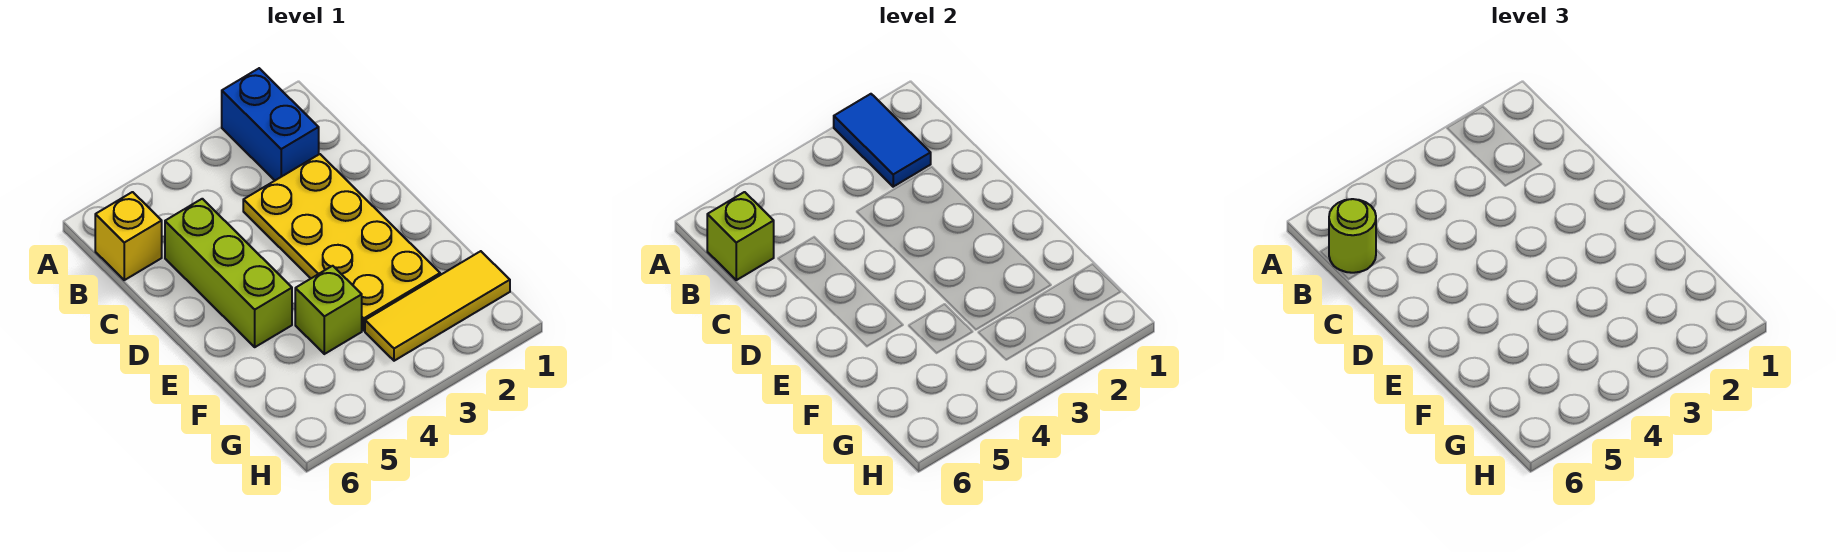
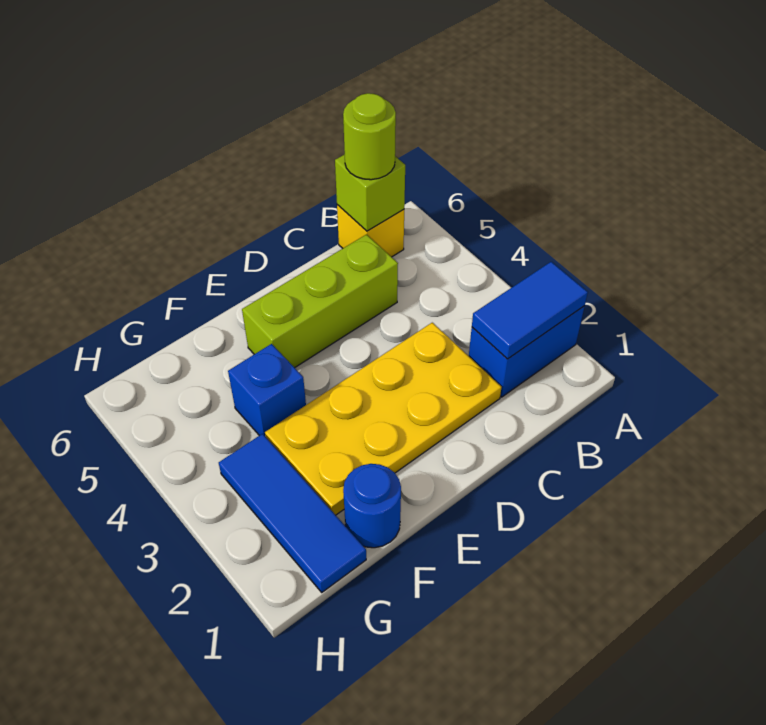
none -> blue 1x1 round brick [343,464,401,548]
lime 1x1 brick [295,266,362,354] -> blue 1x1 brick [228,344,306,436]
yellow 1x3 tile [365,251,510,361] -> blue 1x3 tile [219,434,366,592]

